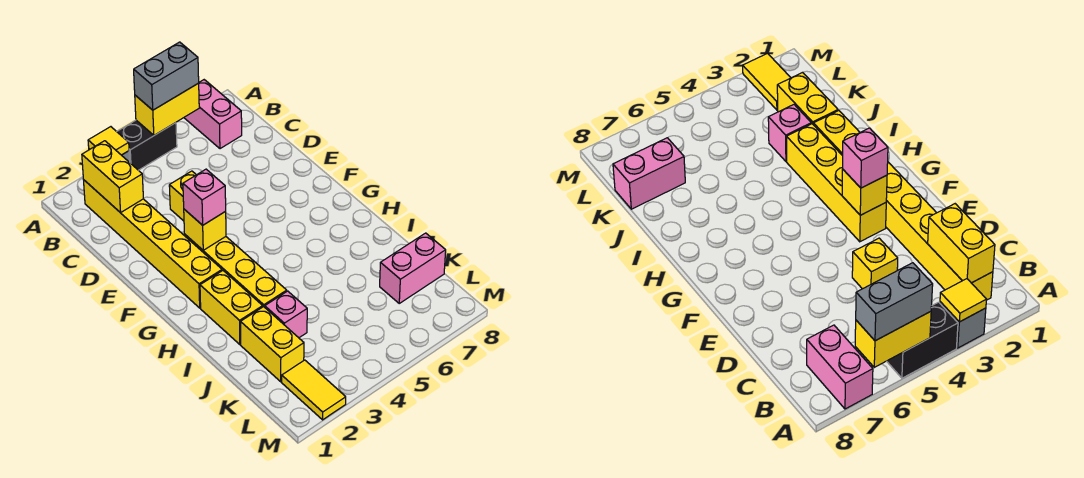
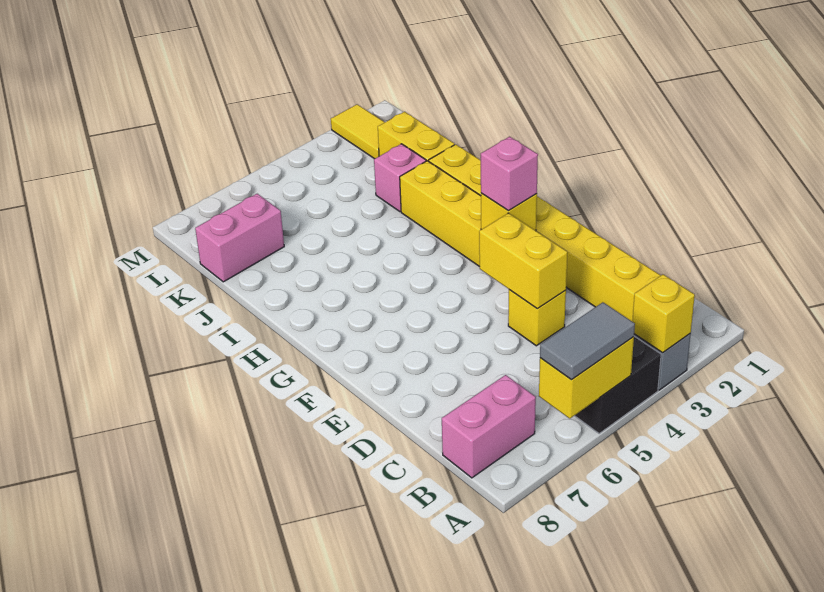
yellow 1x1 tile [88,127,129,155] -> yellow 1x1 brick [632,274,695,353]
grey 1x2 brick [134,42,199,110] -> grey 1x2 tile [540,302,635,380]
pink 1x2 brick [184,80,242,149] -> pink 1x2 brick turned to [442,375,536,478]
yellow 1x2 brick [82,141,143,213] -> yellow 1x2 brick moved to [479,213,567,309]

